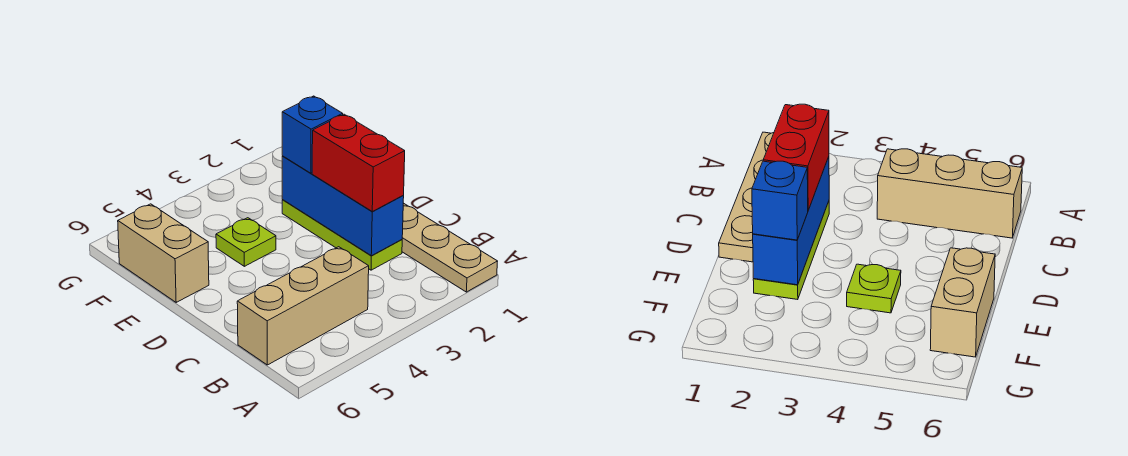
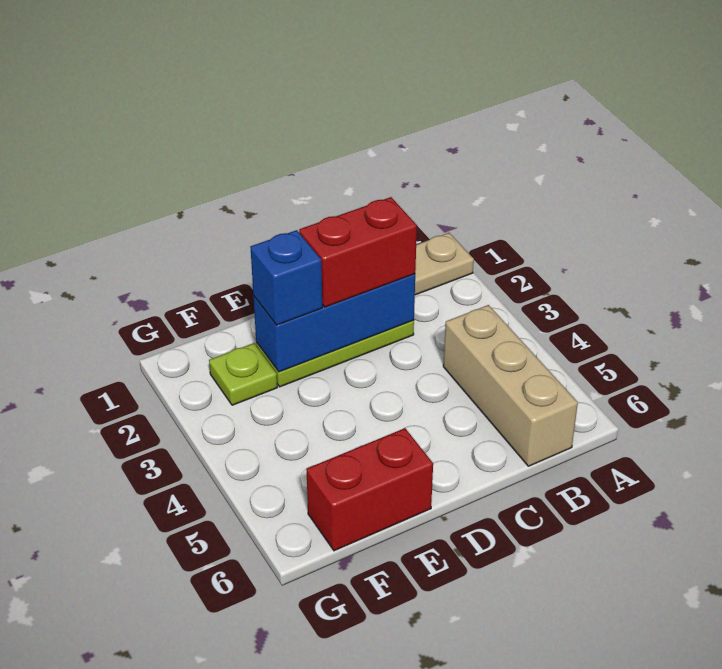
lime 1x1 plate [216,218,276,266] -> lime 1x1 plate moved to [209,343,277,405]
tan 1x2 brick [118,204,209,302] -> red 1x2 brick [306,428,433,551]

